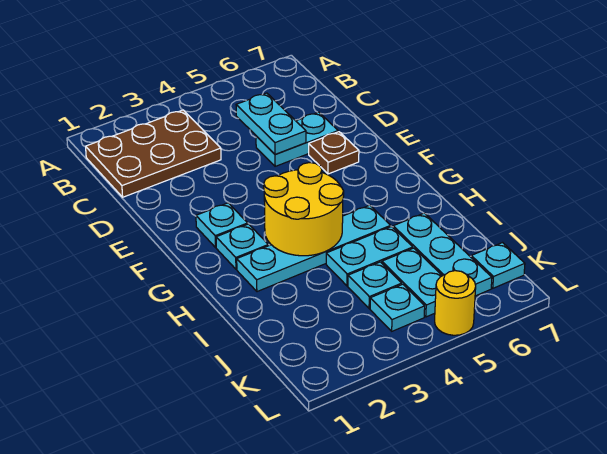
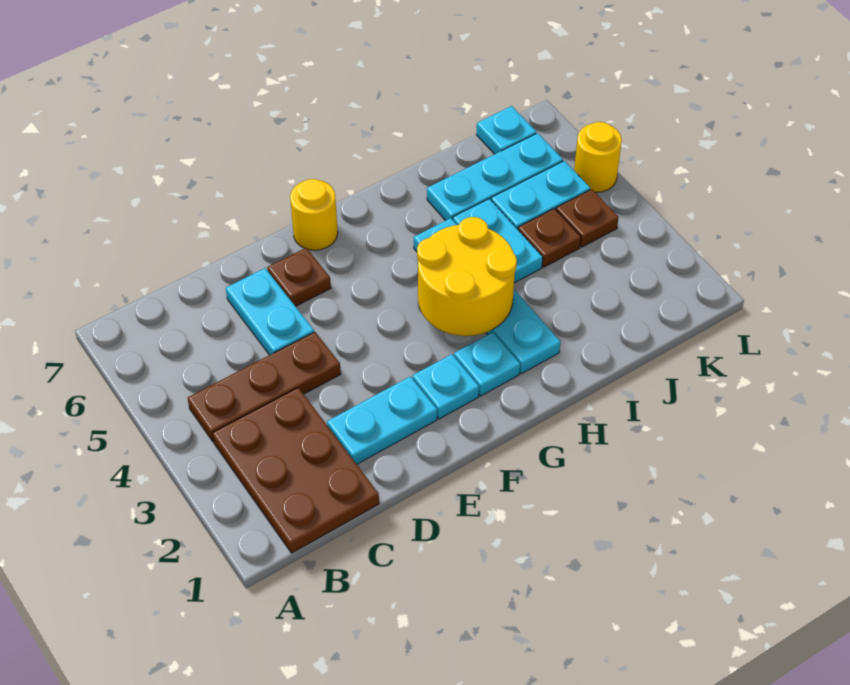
none -> brown 1x3 plate [188,332,341,442]
cyan 1x2 plate [236,93,306,155] -> cyan 1x2 plate moved to [327,376,437,464]
none -> yellow 1x1 round brick [290,179,338,250]
cyan 1x1 plate [348,262,402,308] -> brown 1x1 plate [518,209,581,267]
cyan 1x1 plate [370,284,425,331] -> brown 1x1 plate [556,189,619,247]

